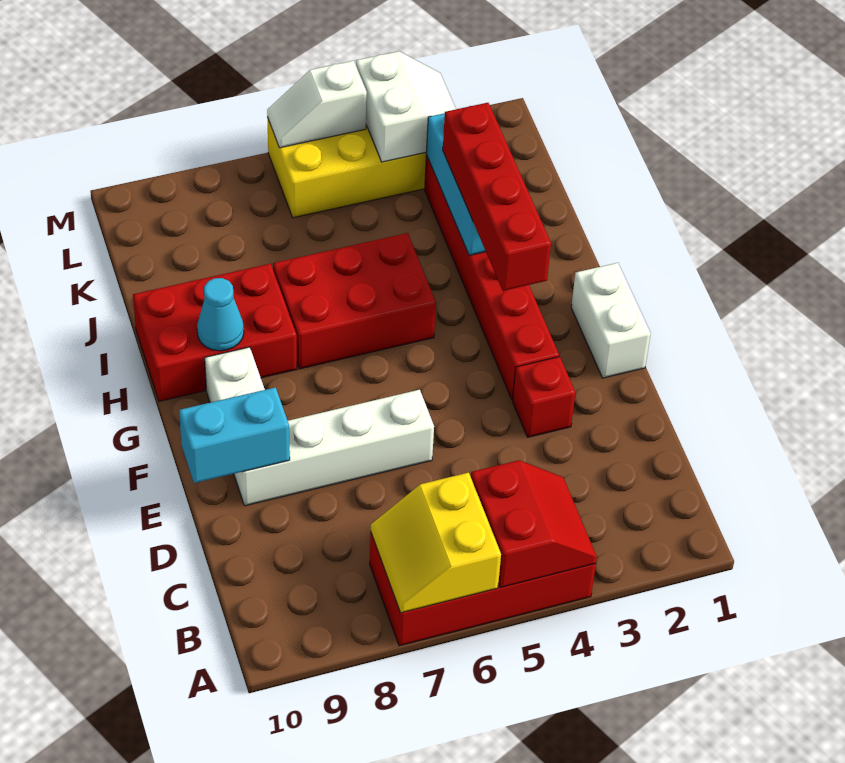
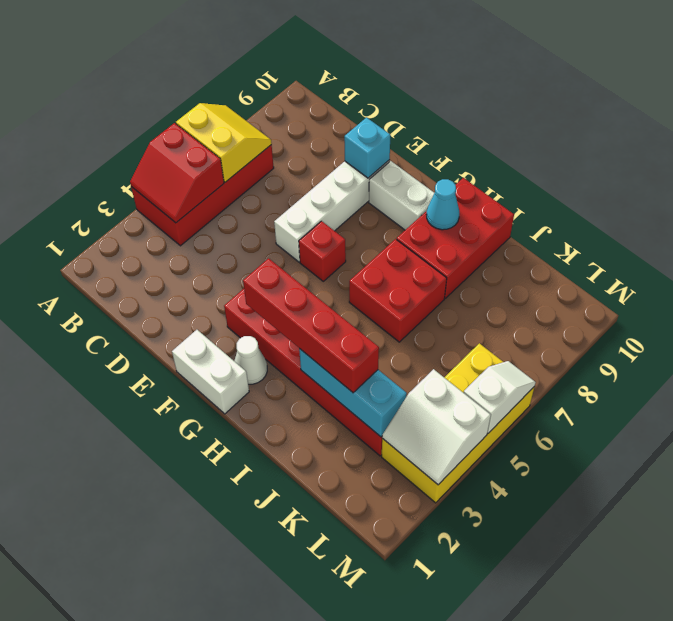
red 1x1 brick [512,357,575,437] -> red 1x1 brick moved to [299,221,346,281]
cyan 1x2 brick [179,387,290,483] -> cyan 1x1 brick [344,117,391,178]
none -> white 1x1 cone [235,336,267,384]
red 2x3 brick [273,233,436,369] -> red 2x2 brick [349,239,447,342]

